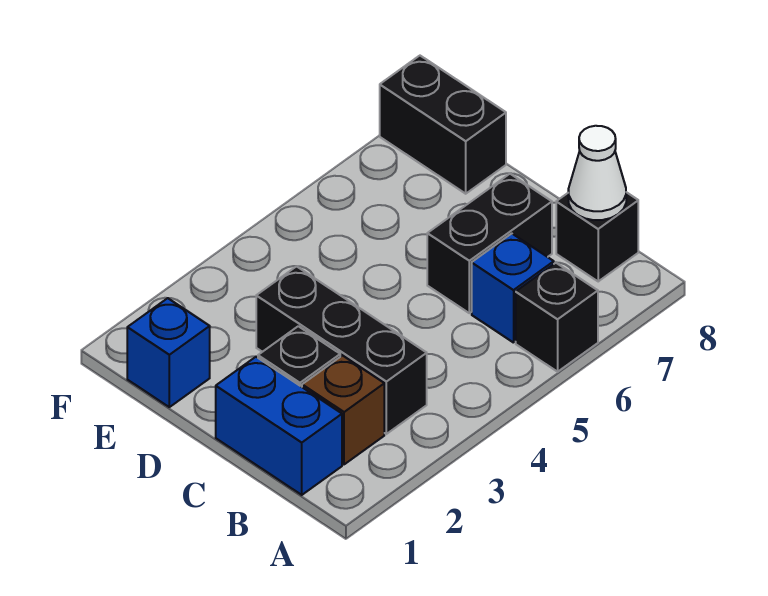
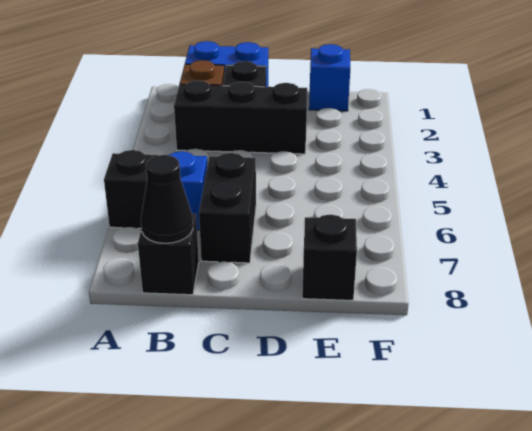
white 1x1 cone [568,126,626,220] -> black 1x1 cone [141,155,193,243]
black 1x2 brick [380,56,506,194] -> black 1x1 brick [302,214,357,300]

